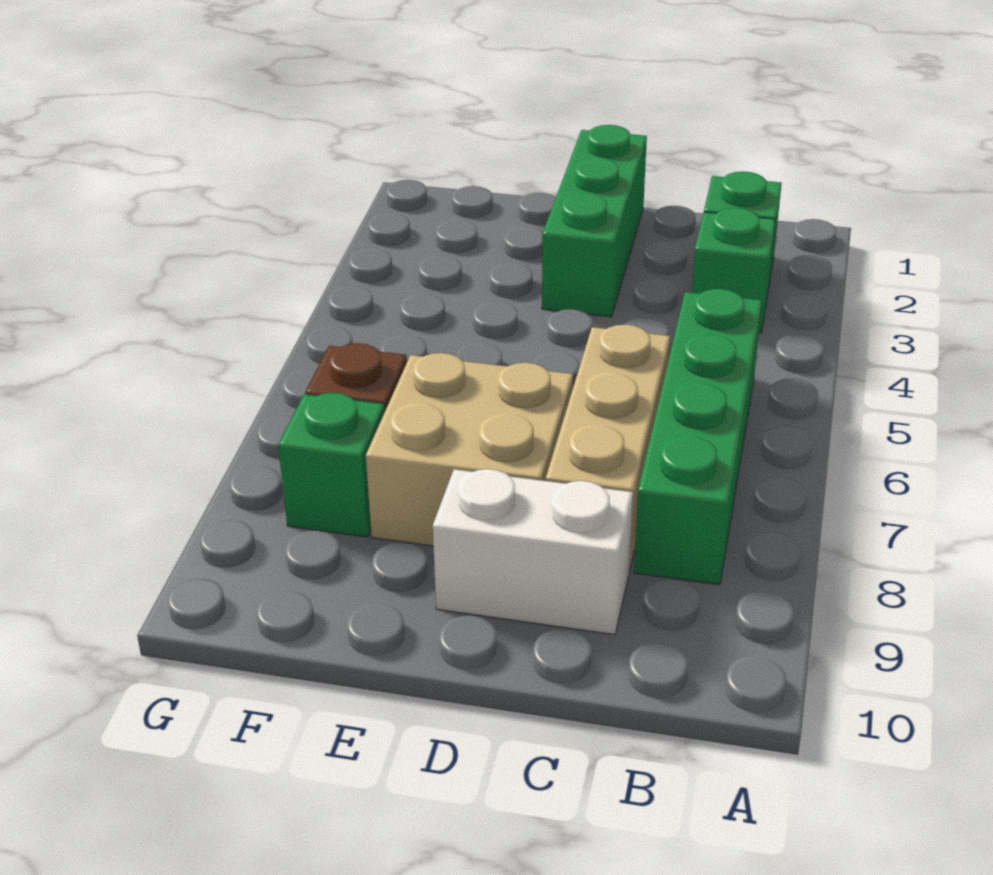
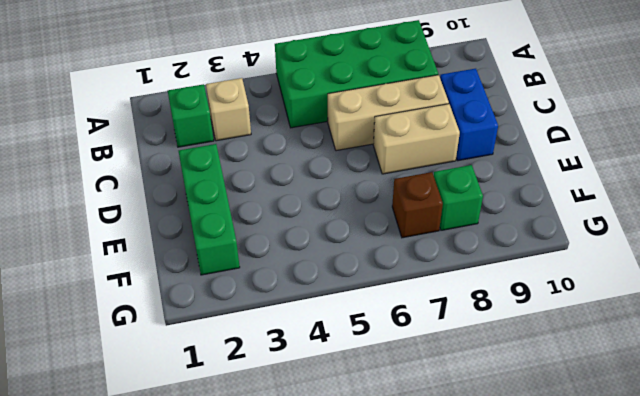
green 1x1 brick [692,208,775,333] -> tan 1x1 brick [206,78,251,141]
green 1x4 brick [634,289,762,585] -> green 2x4 brick [275,20,438,128]
white 1x2 brick [433,469,633,635] -> blue 1x2 brick [440,69,498,161]
green 1x3 brick [542,125,647,317] -> green 1x3 brick turned to [179,144,240,275]
tan 2x2 brick [366,353,573,546] -> tan 1x2 brick [373,104,460,174]

